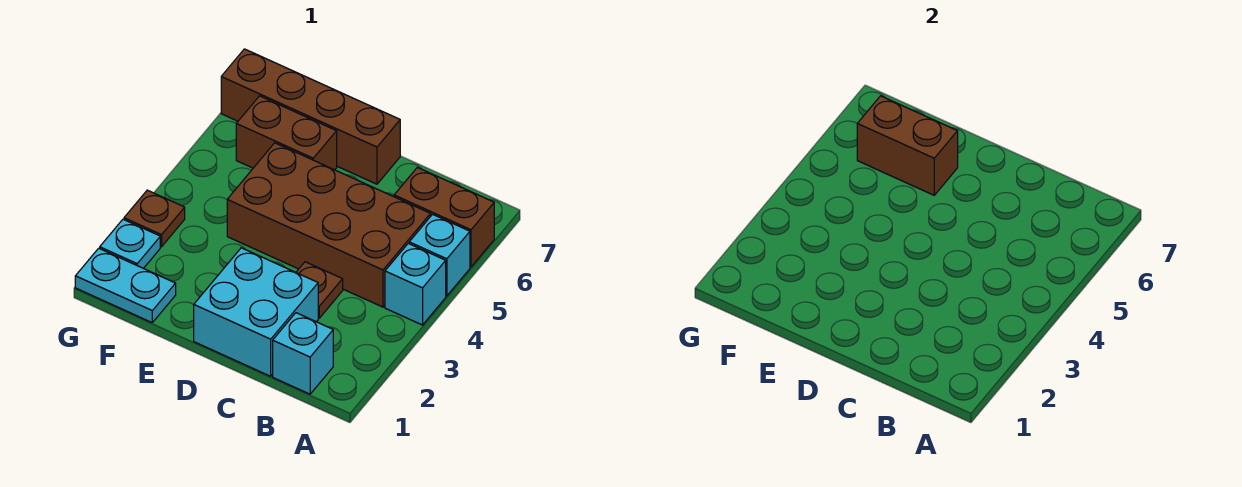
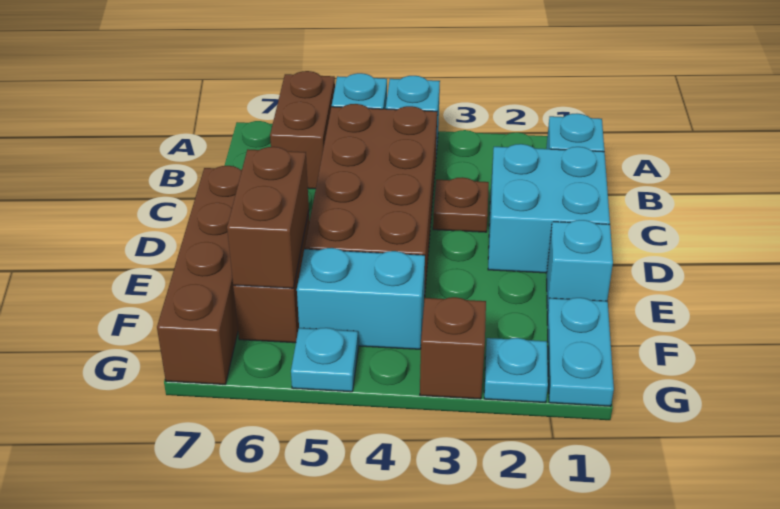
none -> cyan 1x1 brick [547,220,613,313]
none -> cyan 1x2 brick [297,248,425,349]
brown 1x1 plate [124,190,185,247] -> brown 1x1 brick [420,297,486,399]
none -> cyan 1x1 plate [291,328,358,392]

